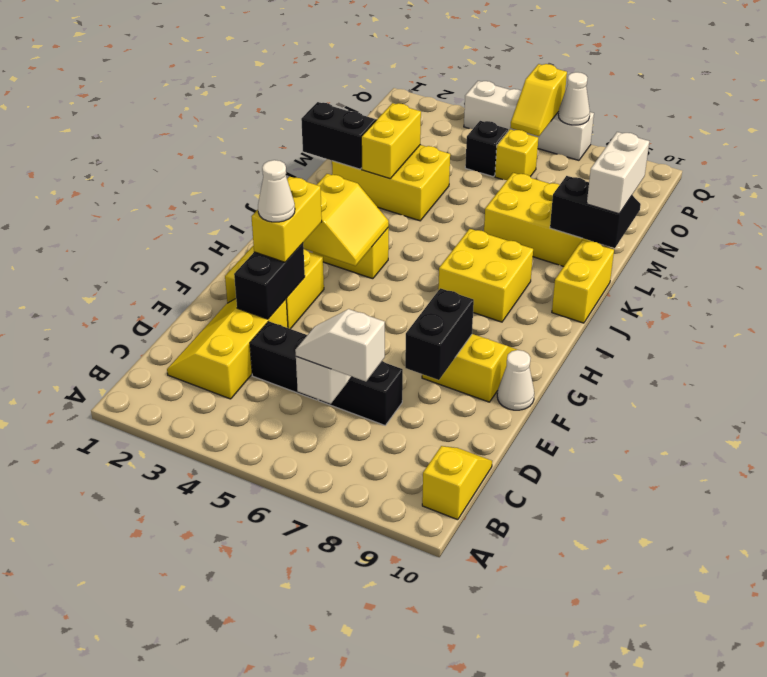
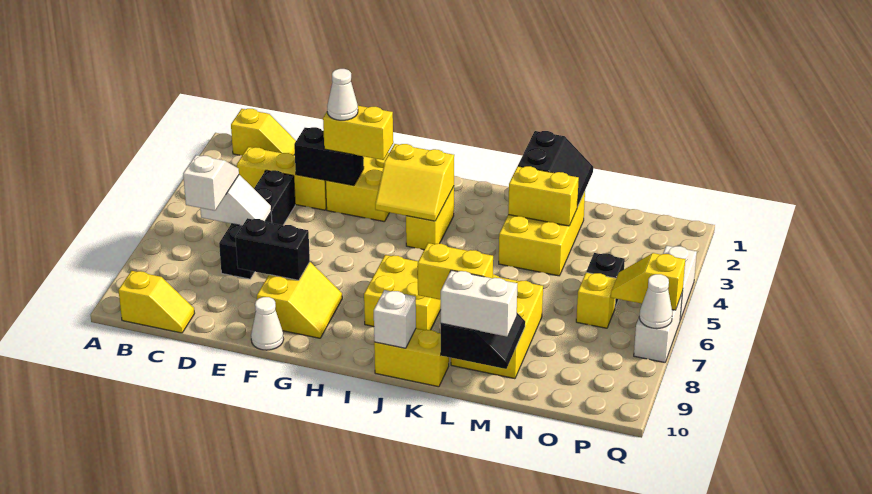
none -> yellow 1x2 slope [231,109,296,155]
none -> white 1x1 brick [374,290,416,348]
none -> yellow 1x2 brick [418,243,493,300]

